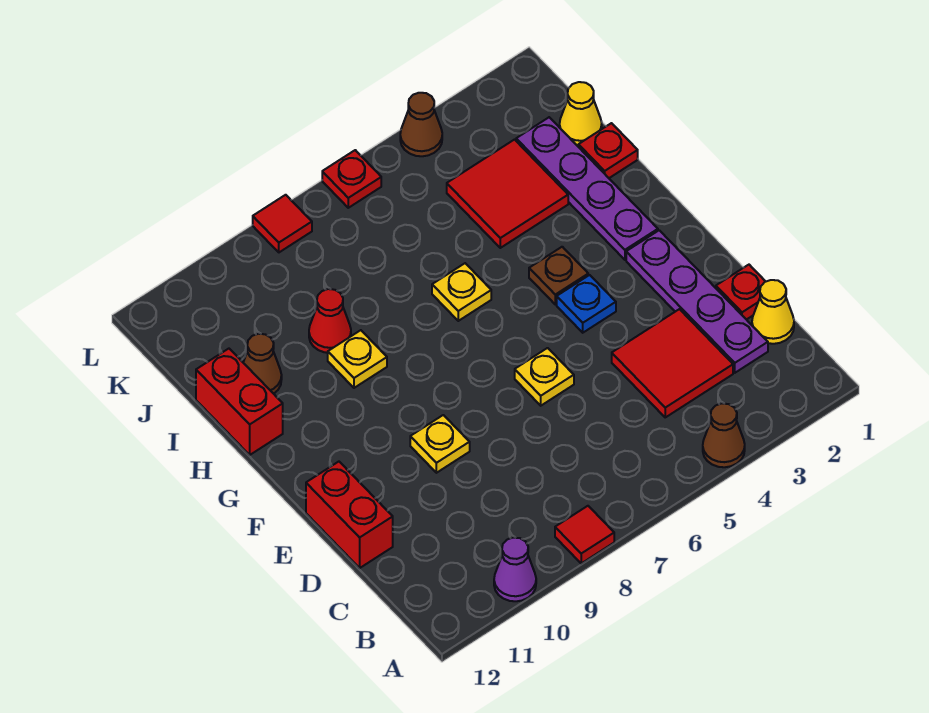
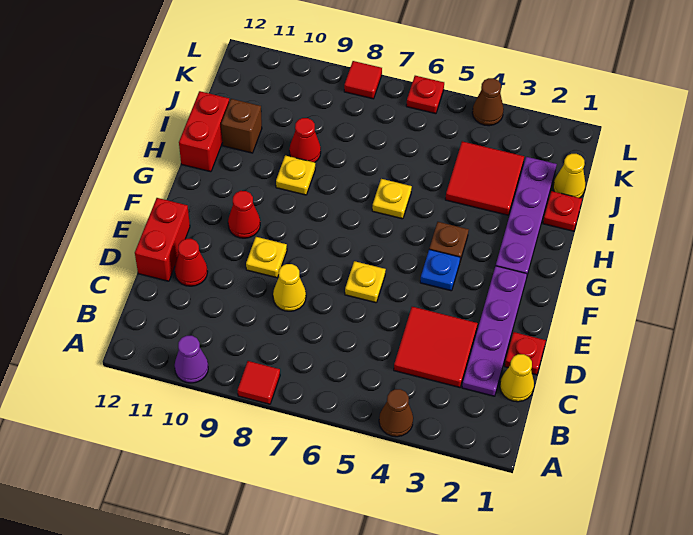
none -> yellow 1x1 cone [273,264,306,311]
none -> red 1x1 cone [175,239,208,286]
none -> red 1x1 cone [228,191,260,238]
brown 1x1 cone [243,334,282,394] -> brown 1x1 brick [221,99,262,153]

